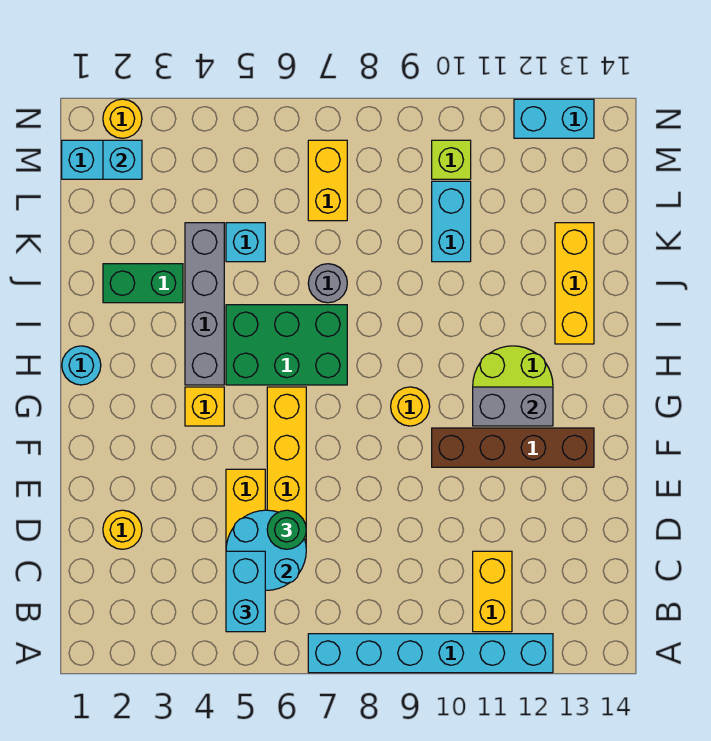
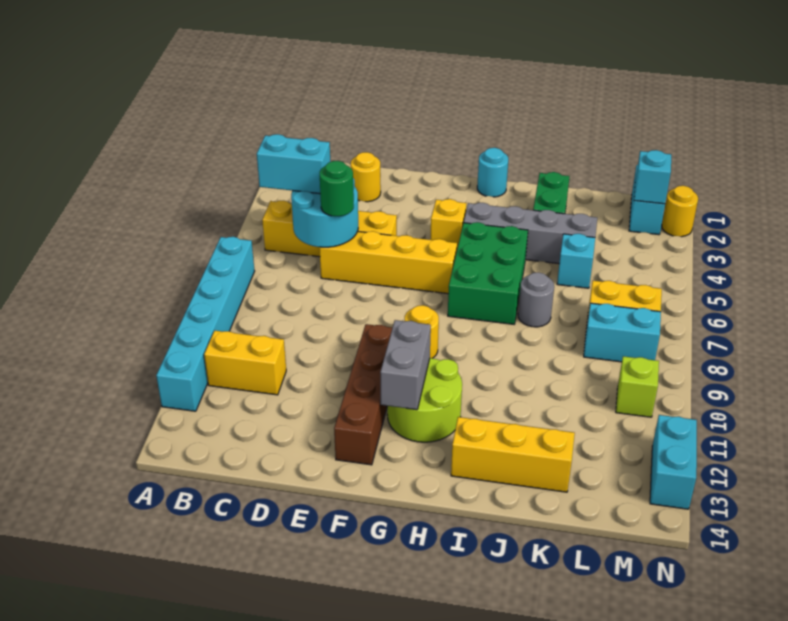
cyan 1x2 brick [432,181,471,262] -> cyan 1x2 brick moved to [584,303,661,362]

